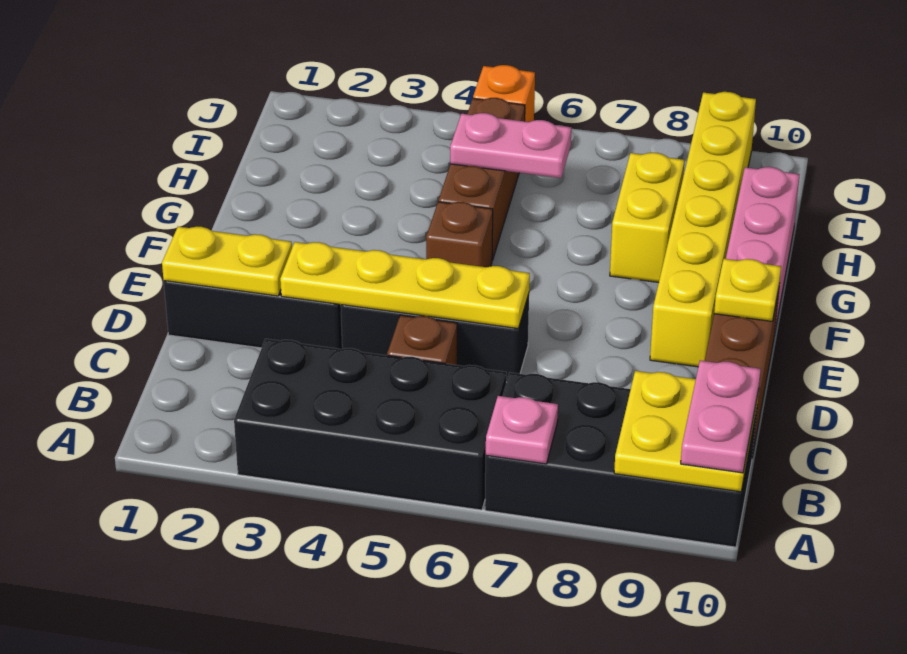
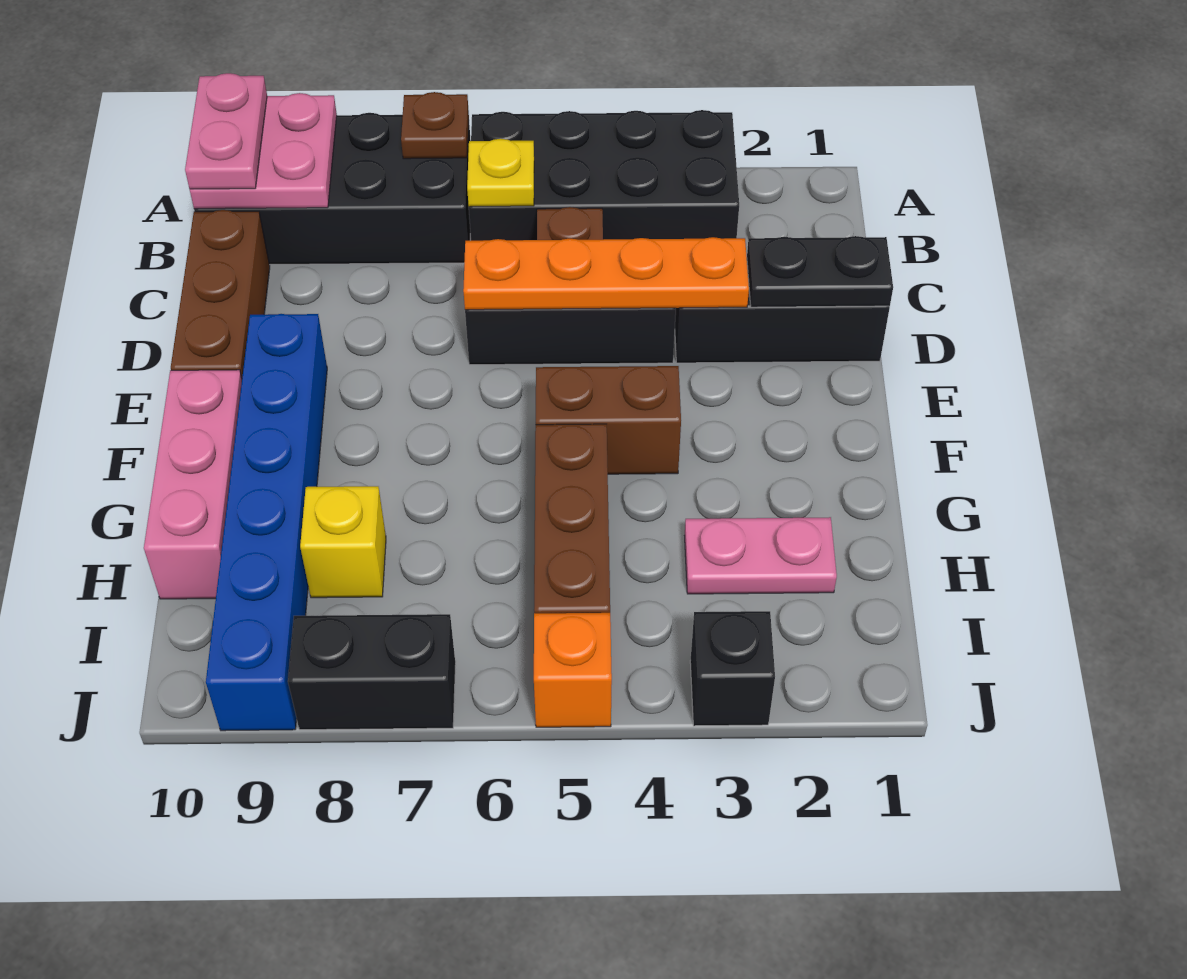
pink 1x1 plate [486,396,558,464] -> brown 1x1 plate [401,92,469,159]
yellow 2x2 plate [614,371,759,492] -> pink 2x2 plate [190,93,337,209]
yellow 1x2 plate [162,227,292,296] -> black 1x2 plate [747,236,893,307]
yellow 1x4 plate [280,242,530,329] -> orange 1x4 plate [463,237,749,310]
yellow 1x6 brick [650,92,756,367] -> blue 1x6 brick [206,314,327,731]
yellow 1x1 plate [714,259,781,322] -> yellow 1x1 plate moved to [467,139,534,207]
brown 1x1 brick [426,202,493,267] -> brown 1x2 brick [536,366,681,474]
yellow 1x2 brick [610,153,684,283] -> yellow 1x1 brick [300,486,386,598]
pink 1x2 plate [450,113,571,178] -> pink 1x2 plate moved to [685,517,837,594]
none -> black 1x1 brick [690,611,775,726]
none -> black 1x2 brick [288,614,456,730]

